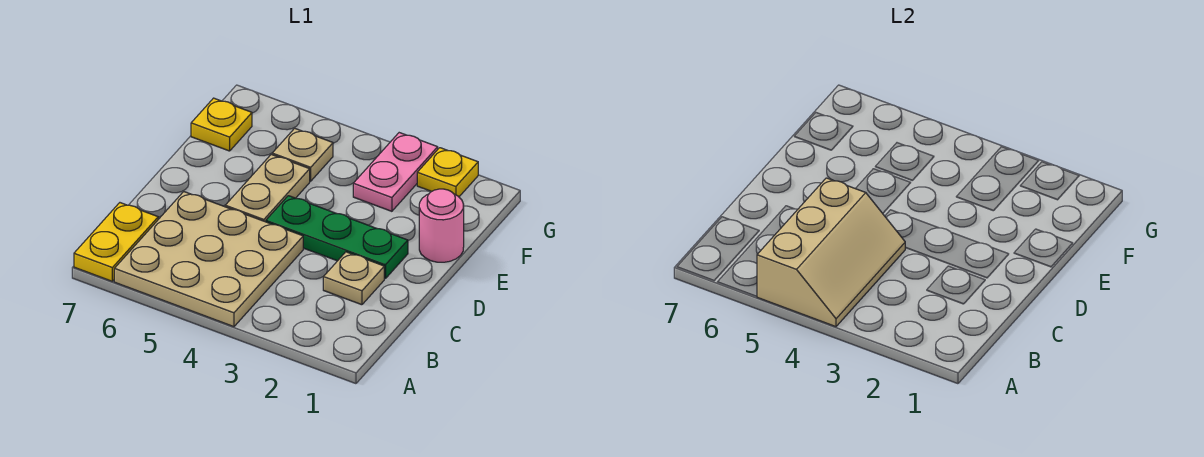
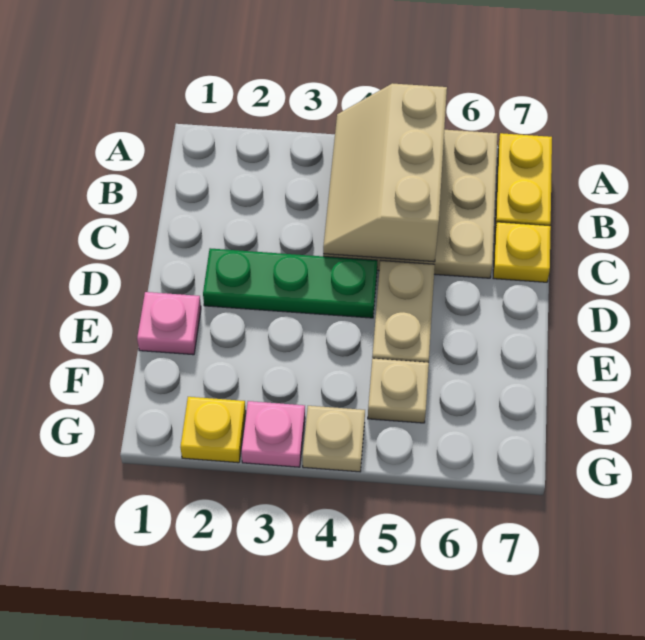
tan 1x1 plate [323,252,384,305] -> tan 1x1 plate moved to [303,406,365,472]
pink 1x1 round brick [419,189,464,262] -> pink 1x1 plate [137,292,201,355]
pink 1x2 plate [353,133,438,211] -> pink 1x1 plate [241,401,305,467]
yellow 1x1 plate [191,98,252,151] -> yellow 1x1 plate moved to [493,222,551,282]

